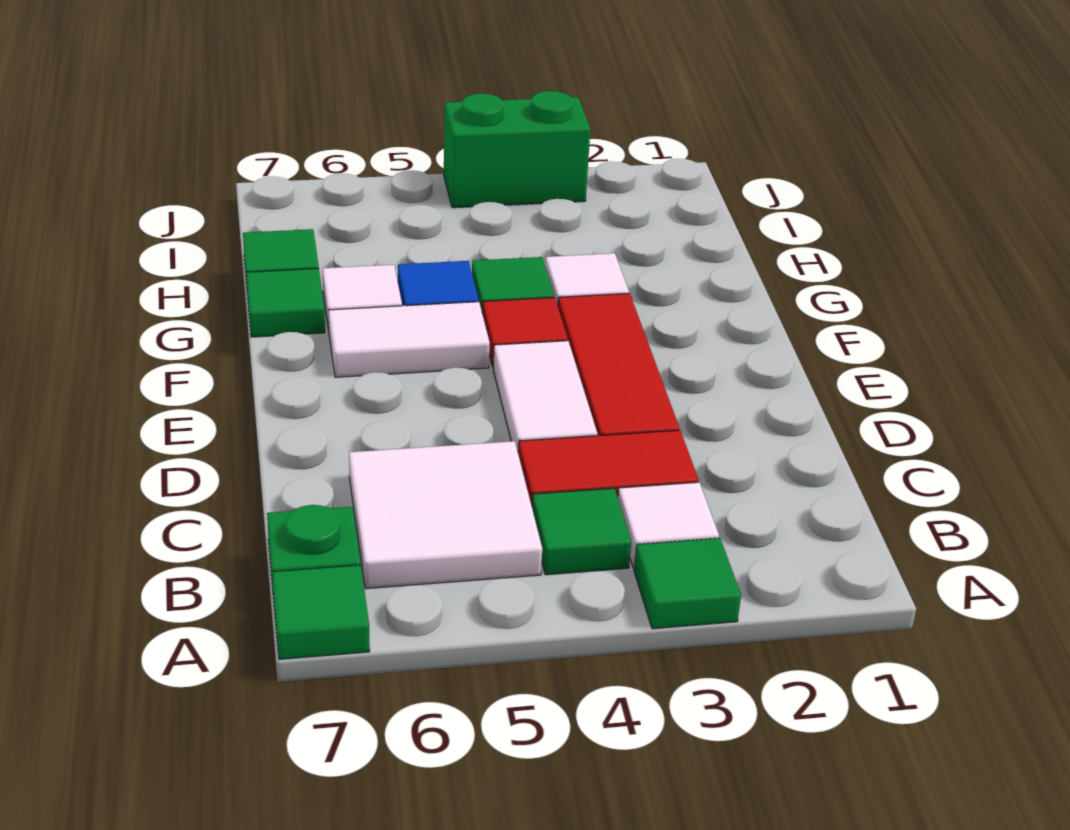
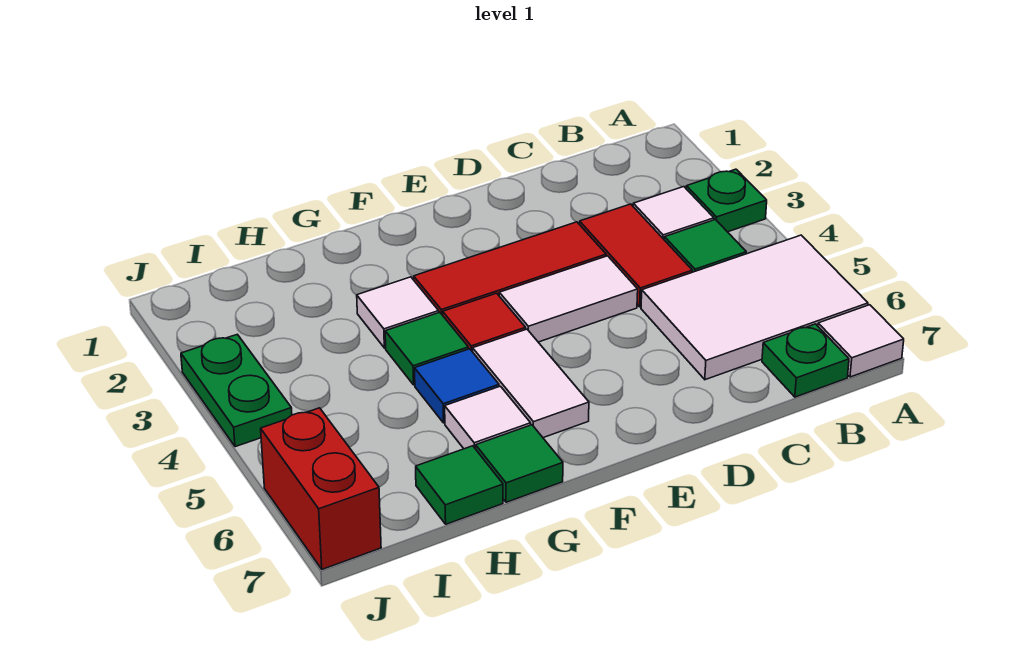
green 1x1 tile [634,538,741,629] -> green 1x1 plate [686,169,767,232]
green 1x1 tile [272,565,370,659] -> white 1x1 tile [818,305,904,377]
white 2x2 tile [349,441,542,589] -> white 2x3 tile [641,235,868,380]
green 1x2 brick [444,91,590,208] -> green 1x2 plate [181,334,292,447]
none -> red 1x2 brick [261,408,381,569]

